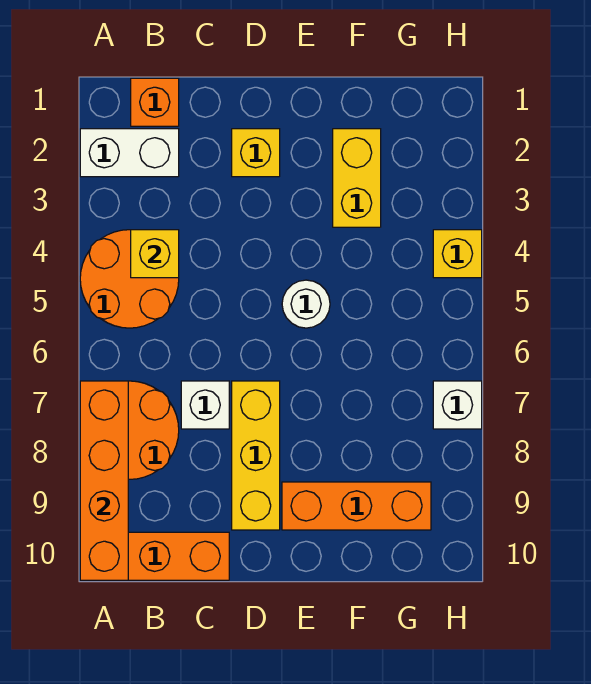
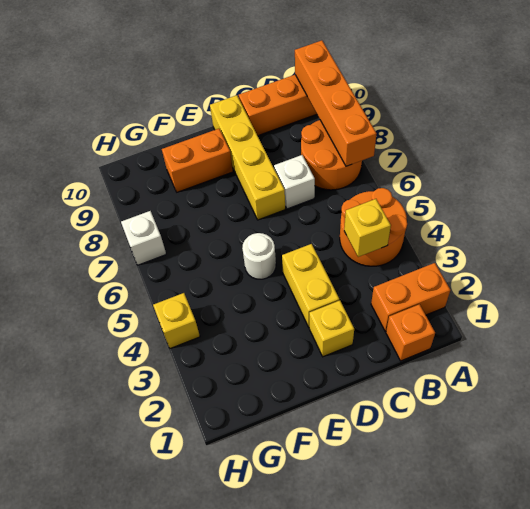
white 1x2 brick [80,129,179,177] -> orange 1x2 brick [371,263,450,331]
yellow 1x3 brick [232,381,280,530] -> yellow 1x4 brick [210,95,285,220]
orange 1x3 brick [282,482,431,530] -> orange 1x2 brick [162,129,233,192]
yellow 1x2 brick [333,129,381,227] -> yellow 1x2 brick moved to [282,244,339,327]

